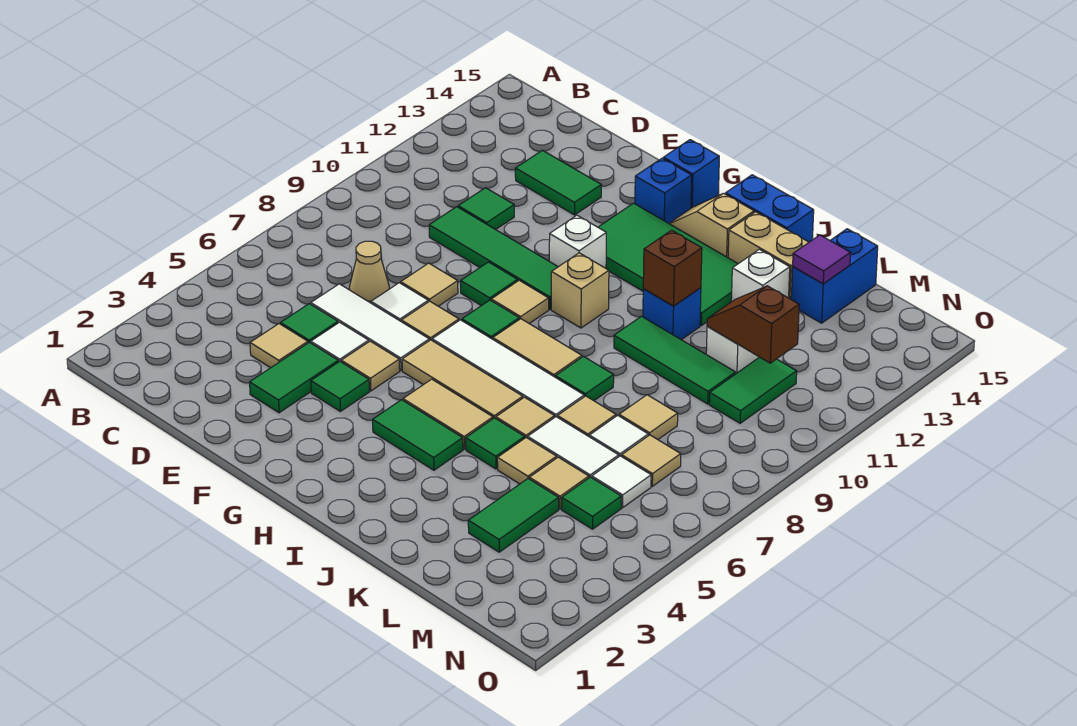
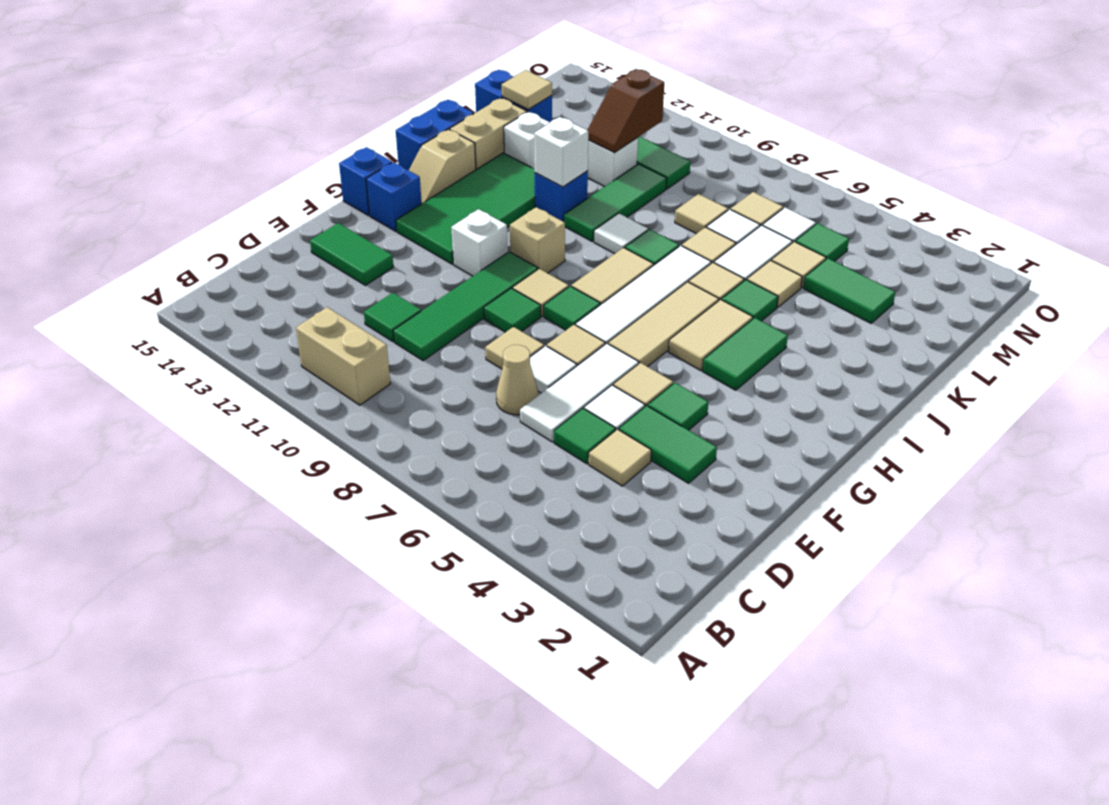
none -> tan 1x2 brick [296,307,390,405]
green 1x2 tile [515,150,601,215] -> green 1x2 tile turned to [310,223,393,285]
none -> white 1x1 tile [594,213,648,254]
brown 1x1 brick [643,230,702,306] -> white 1x1 brick [534,117,588,187]
purple 1x1 tile [793,235,850,284] -> tan 1x1 tile [502,70,552,110]

